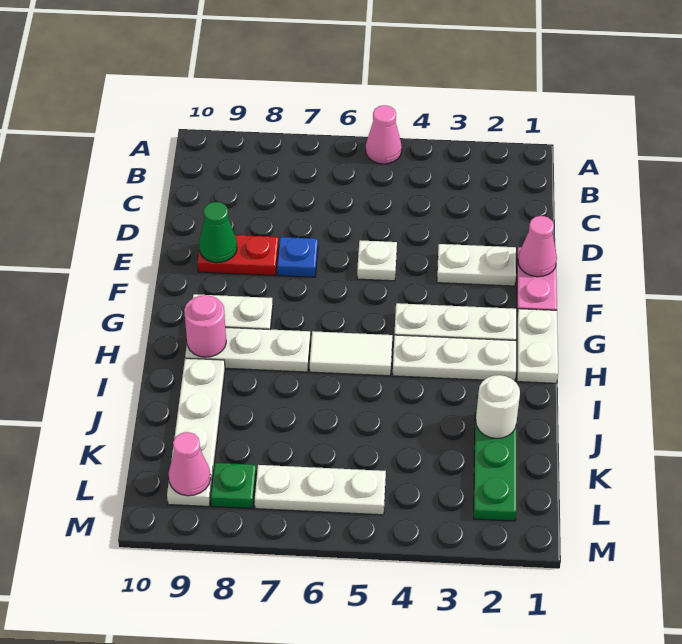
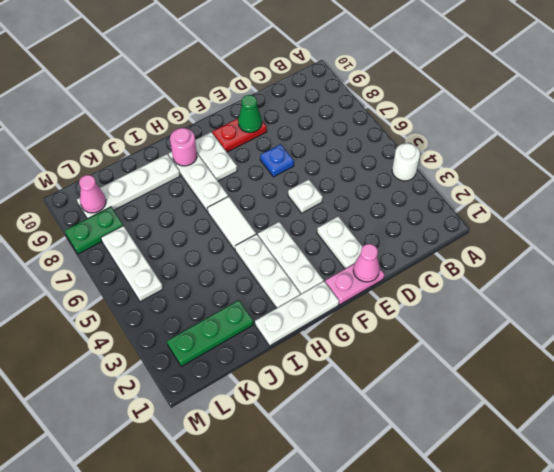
pink 1x1 cone [366,105,402,164] -> none
red 1x2 plate [198,235,279,276] -> red 1x2 plate turned to [212,119,267,152]
white 1x2 plate [517,309,558,383] -> white 1x3 plate [255,281,339,346]
white 1x1 round brick [476,375,520,438] -> white 1x1 round brick moved to [392,143,420,181]
green 1x1 plate [211,463,256,509] -> green 1x2 plate [65,207,123,254]

